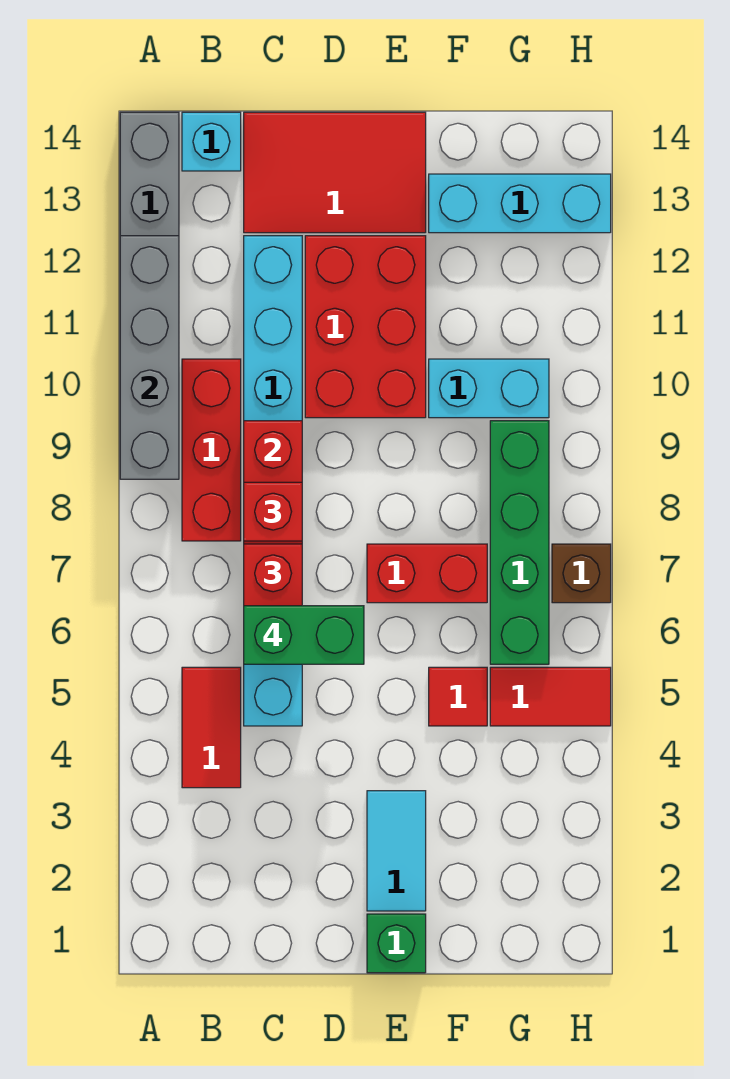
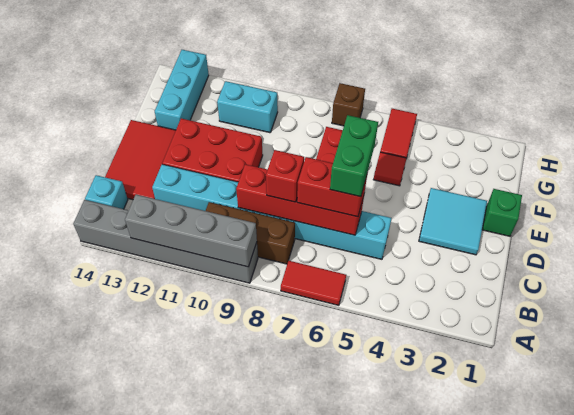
red 1x2 tile [182,667,241,788] -> red 1x2 tile moved to [281,261,346,305]
red 1x3 brick [182,359,241,541] -> brown 1x3 brick [206,202,295,264]
cyan 1x2 tile [367,791,426,911] -> cyan 2x2 tile [419,188,487,255]
cyan 1x2 brick [429,359,549,418] -> cyan 1x2 brick turned to [217,81,278,133]
green 1x4 brick [490,421,549,664] -> none

